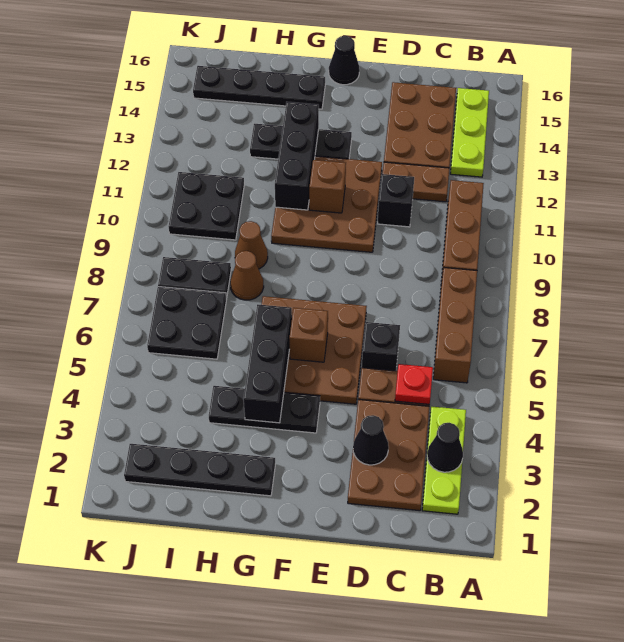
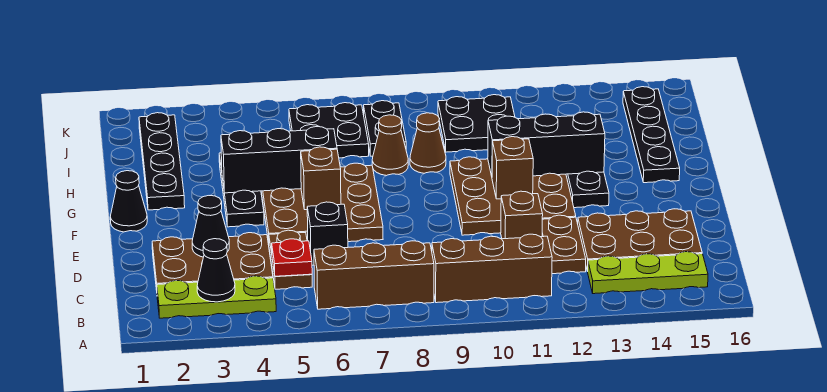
black 1x1 brick [377,174,414,227] -> brown 1x1 brick [501,191,543,239]
black 1x1 cone [329,36,360,85] -> black 1x1 cone moved to [110,171,147,232]

